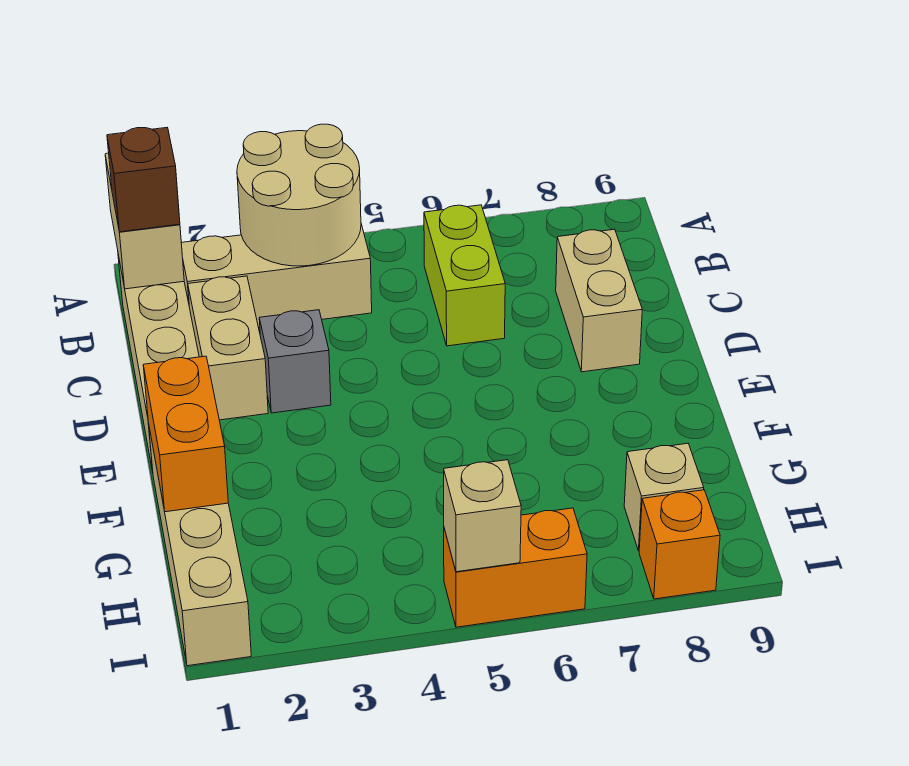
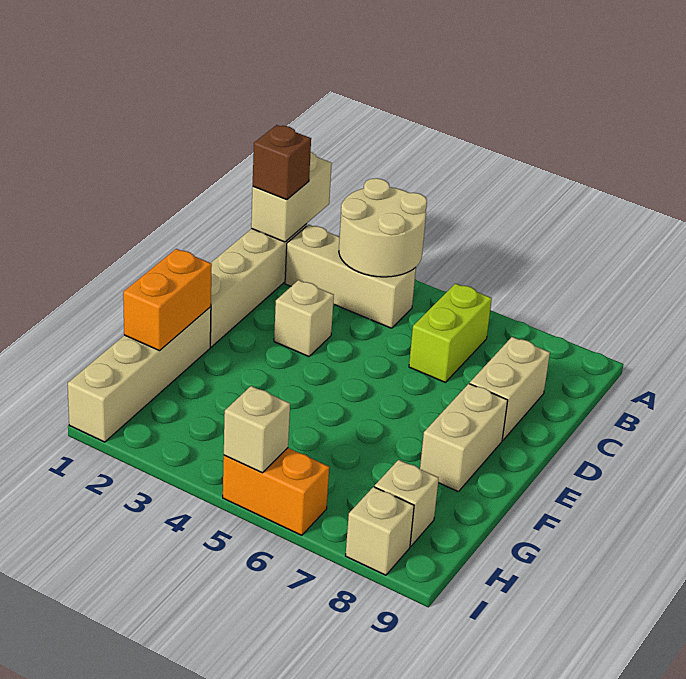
tan 1x2 brick [188,276,268,420] -> tan 1x2 brick moved to [420,384,508,492]
grey 1x1 brick [259,310,331,413] -> tan 1x1 brick [274,280,334,357]
orange 1x1 brick [639,490,720,599] -> tan 1x1 brick [346,487,414,575]

